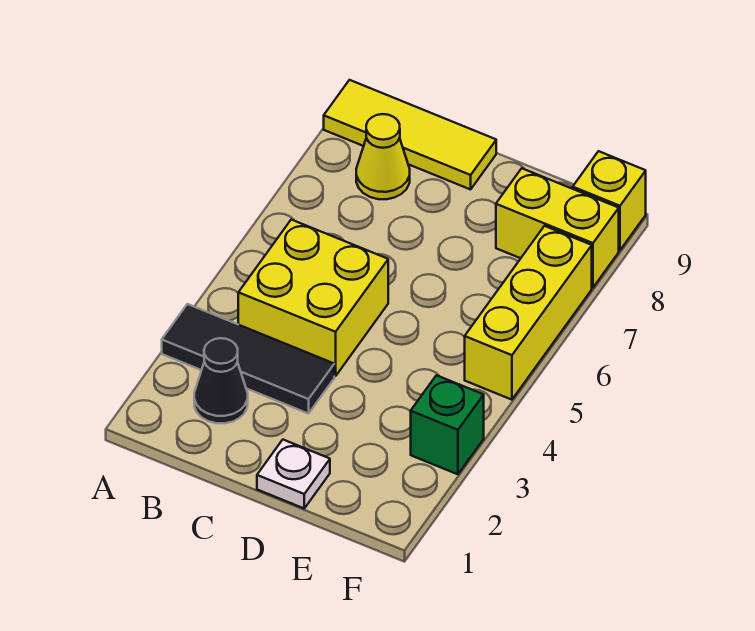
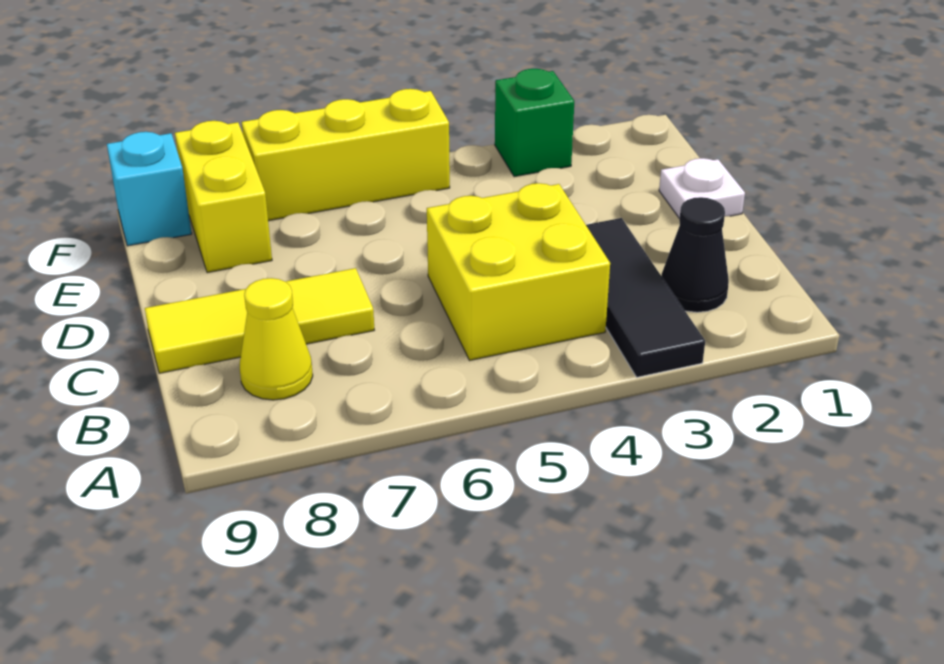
yellow 1x3 tile [324,80,496,189] -> yellow 1x3 tile turned to [145,268,374,373]
yellow 1x1 brick [573,151,646,250] -> cyan 1x1 brick [107,132,192,246]

